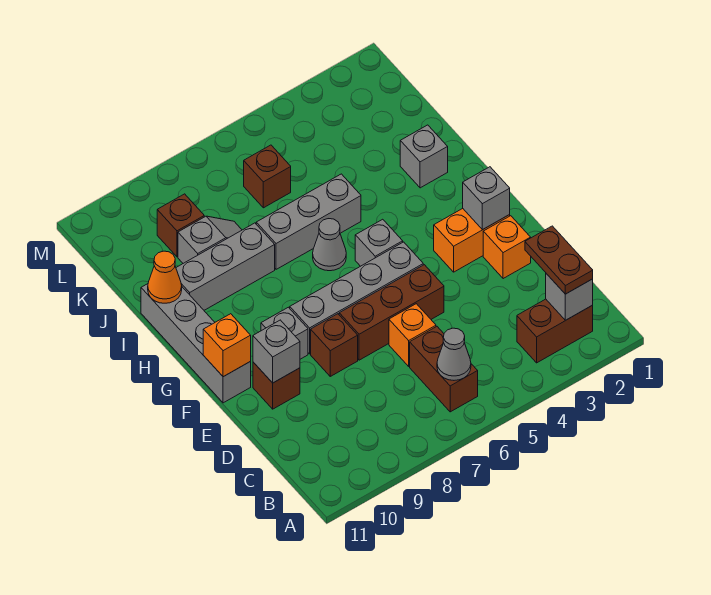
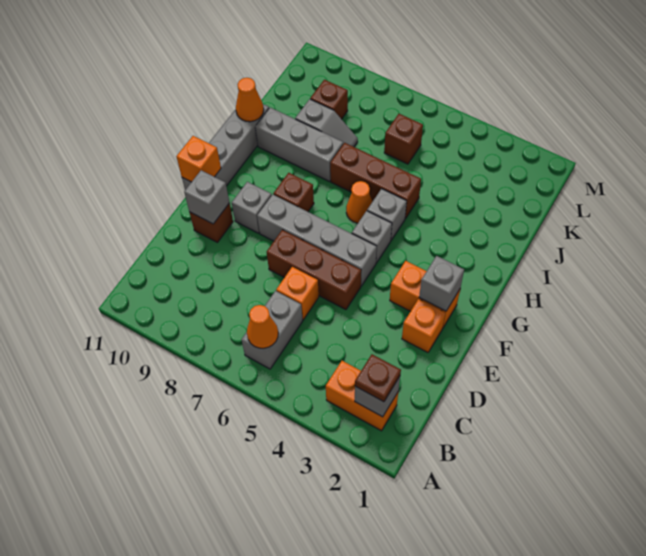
brown 1x2 brick [517,299,593,363] -> orange 1x2 brick [326,361,398,431]
brown 1x2 plate [525,226,593,294] -> brown 1x1 plate [355,354,401,402]
brown 1x2 brick [410,327,478,412] -> grey 1x2 brick [242,291,303,369]
grey 1x1 cone [437,328,471,380] -> orange 1x1 cone [247,305,278,348]
brown 1x1 brick [311,314,358,376] -> brown 1x1 brick moved to [273,173,314,212]
grey 1x1 cone [313,219,346,271] -> orange 1x1 cone [346,181,372,223]
grey 1x1 brick [400,125,448,188] -> grey 1x1 brick moved to [367,189,407,240]
grey 1x3 brick [256,174,361,269] -> brown 1x3 brick [330,143,421,219]

